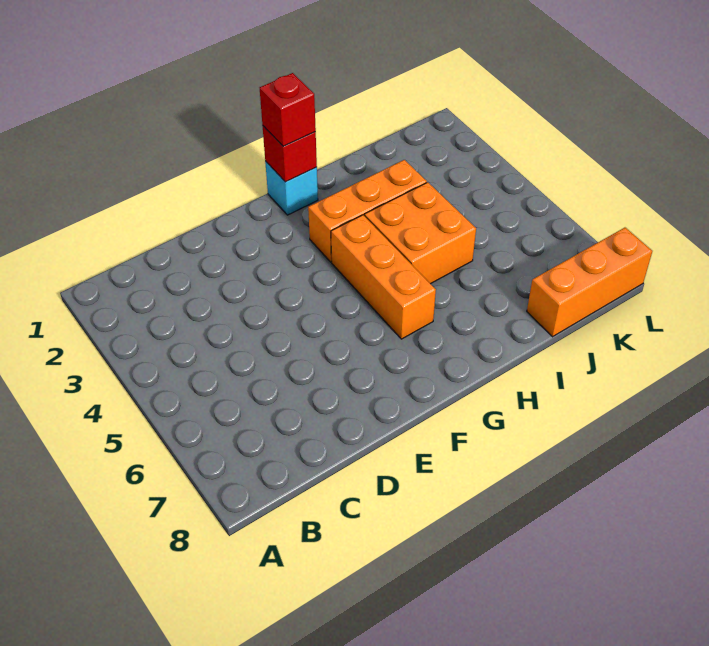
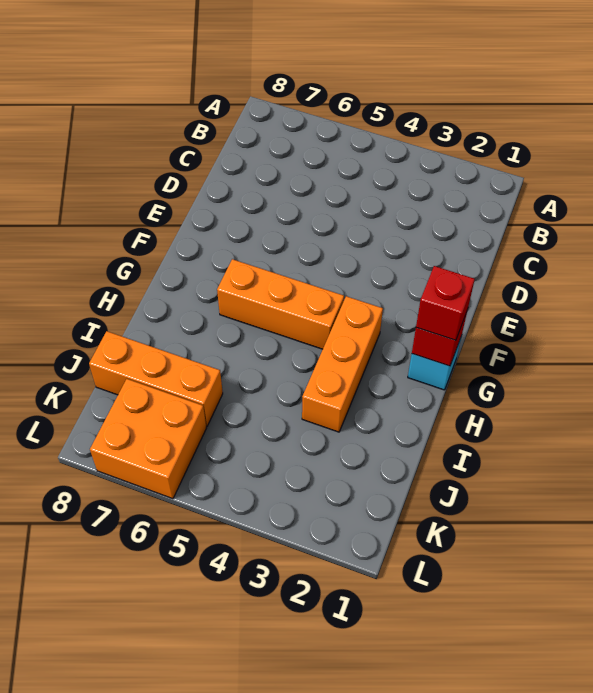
orange 2x2 brick [365,182,476,284] -> orange 2x2 brick moved to [90,379,206,499]
orange 1x3 brick [527,228,652,337] -> orange 1x3 brick turned to [89,331,223,426]

